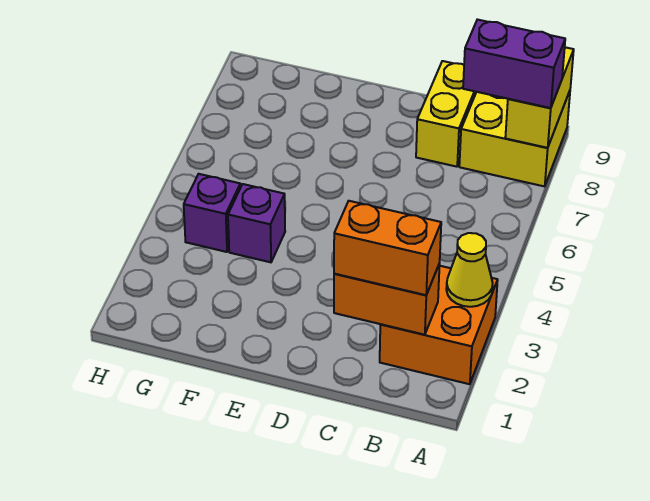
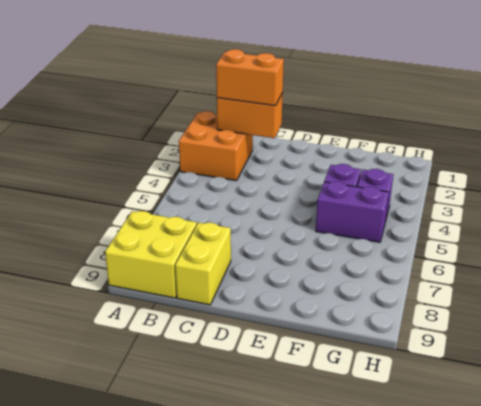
yellow 1x1 cone [446,233,493,307] -> none
yellow 1x2 brick [505,47,574,148] -> none
purple 1x2 brick [463,20,565,108] -> purple 1x2 brick moved to [316,181,389,242]

